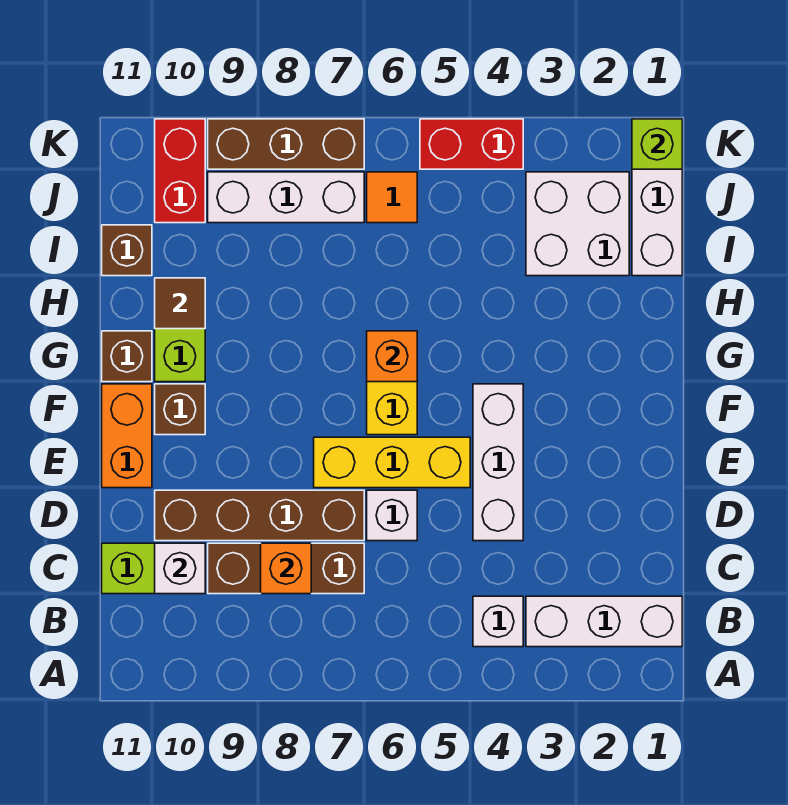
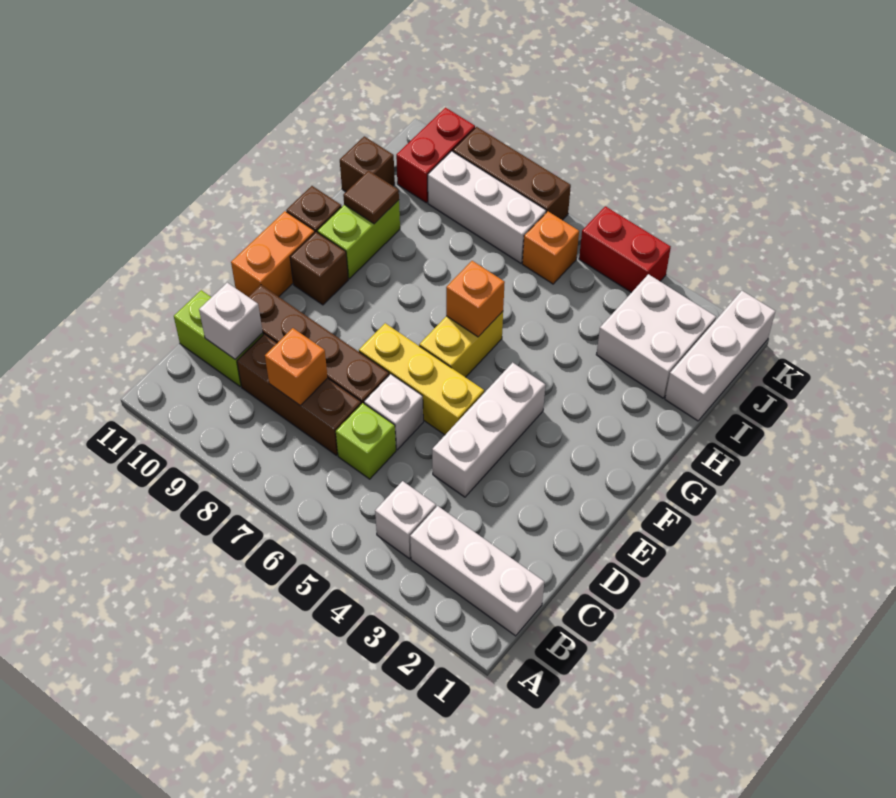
orange 1x1 tile [367,172,417,223] -> orange 1x1 brick [522,212,579,284]
lime 1x1 brick [632,119,682,169] -> lime 1x1 brick moved to [336,403,396,479]

